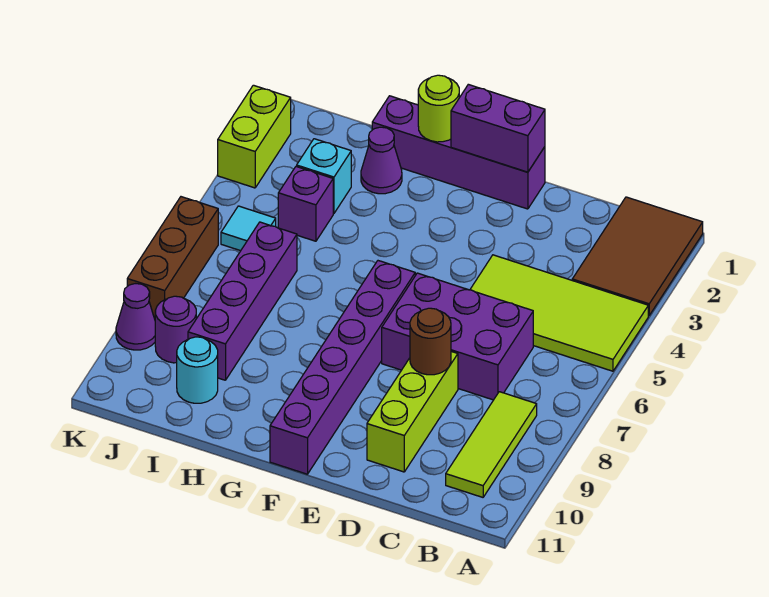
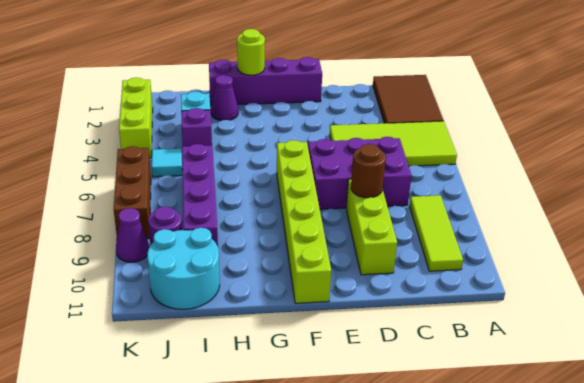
purple 1x2 brick [451,84,545,172] -> none
purple 1x6 brick [270,261,415,474] -> lime 1x6 brick [277,140,331,303]
cyan 1x1 round brick [177,337,218,403] -> cyan 2x2 round brick [147,228,220,309]
lime 1x2 brick [218,85,291,188] -> lime 1x3 brick [119,78,153,158]

